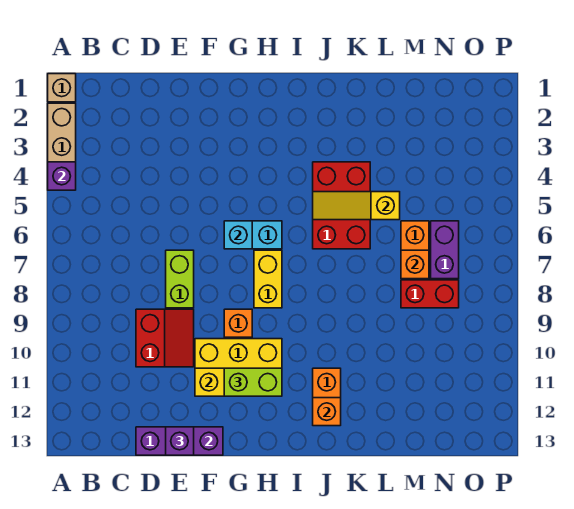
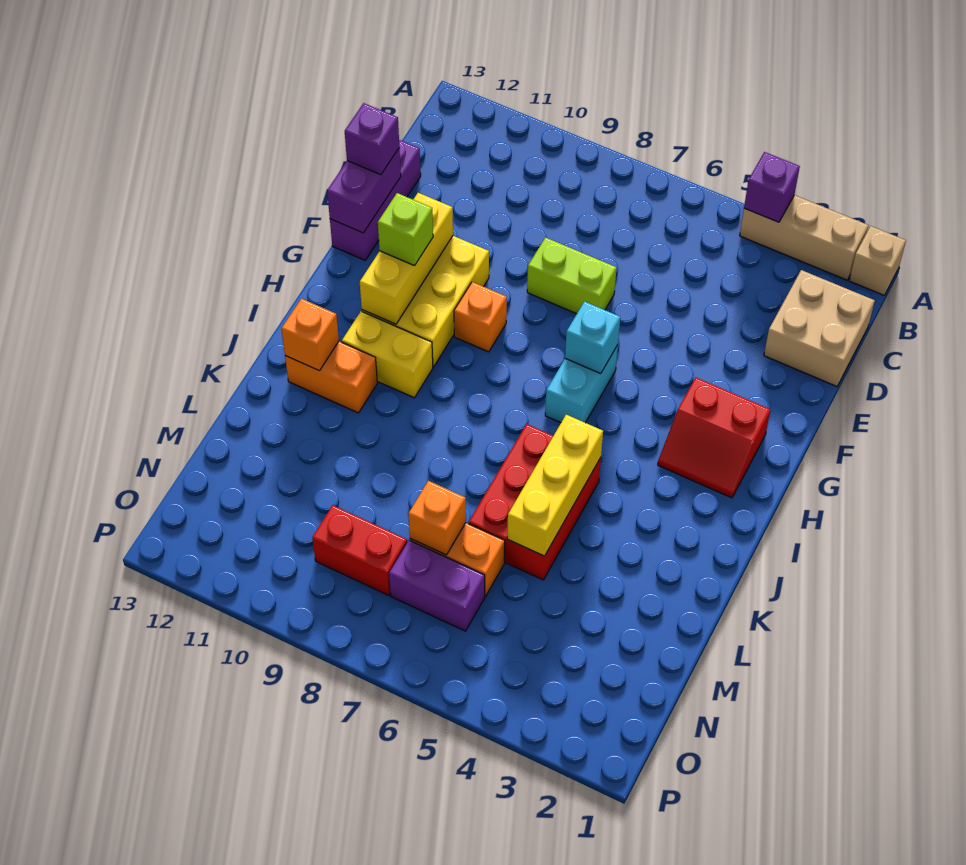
none -> tan 2x2 brick [764,270,875,386]
red 2x2 slope [136,309,194,367] -> red 2x2 slope moved to [658,378,770,498]
lime 1x2 brick [224,368,282,396] -> lime 1x1 brick [378,193,433,266]
yellow 1x2 brick [254,250,282,308] -> yellow 1x2 brick moved to [342,311,433,398]
red 2x3 brick [313,162,370,249] -> red 2x3 brick turned to [468,424,601,580]
yellow 1x3 slope [313,192,400,220] -> yellow 1x3 brick [507,415,603,556]
red 1x2 brick [401,280,459,308] -> red 1x2 brick turned to [312,505,407,595]

